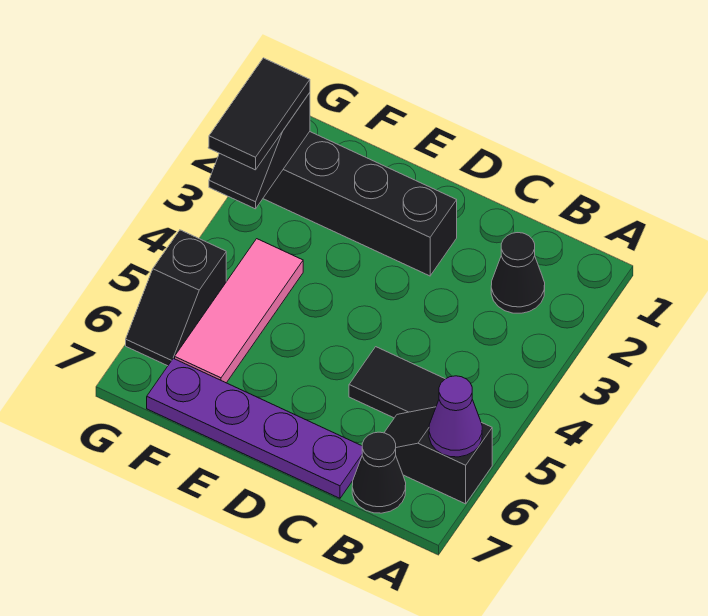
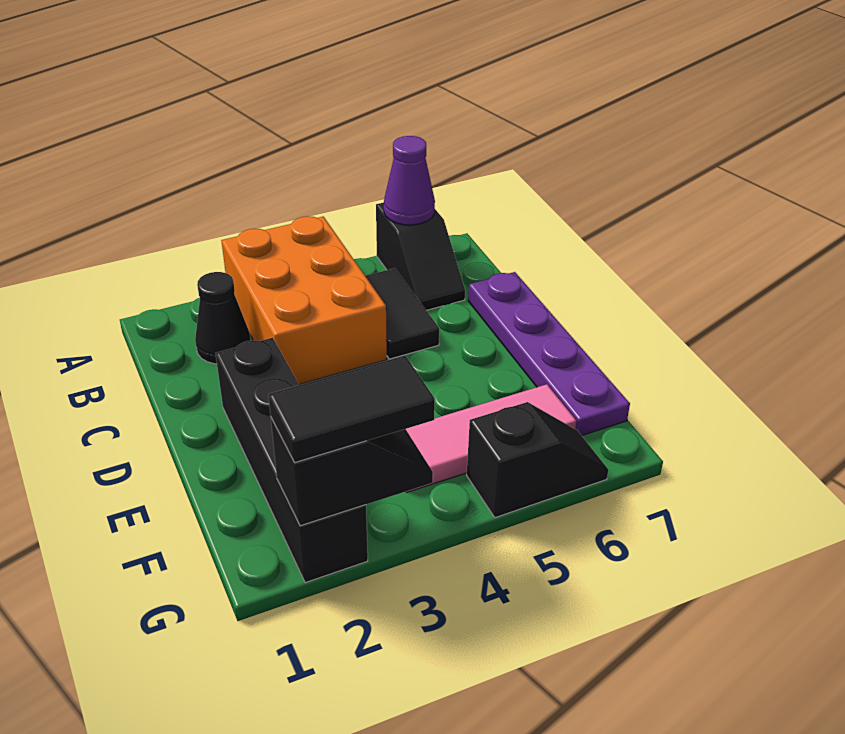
none -> orange 2x3 brick [221,216,387,385]
black 1x1 cone [352,432,406,513] -> none

